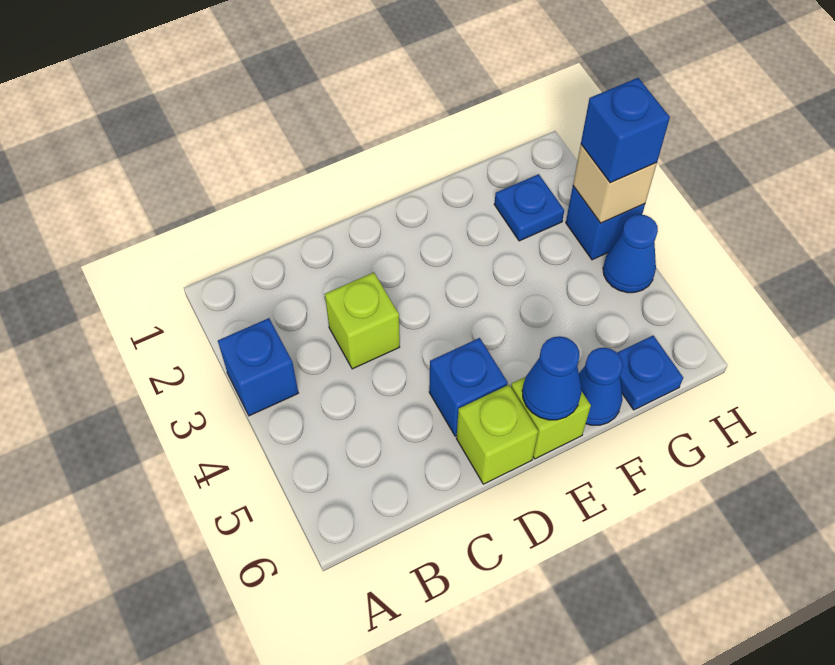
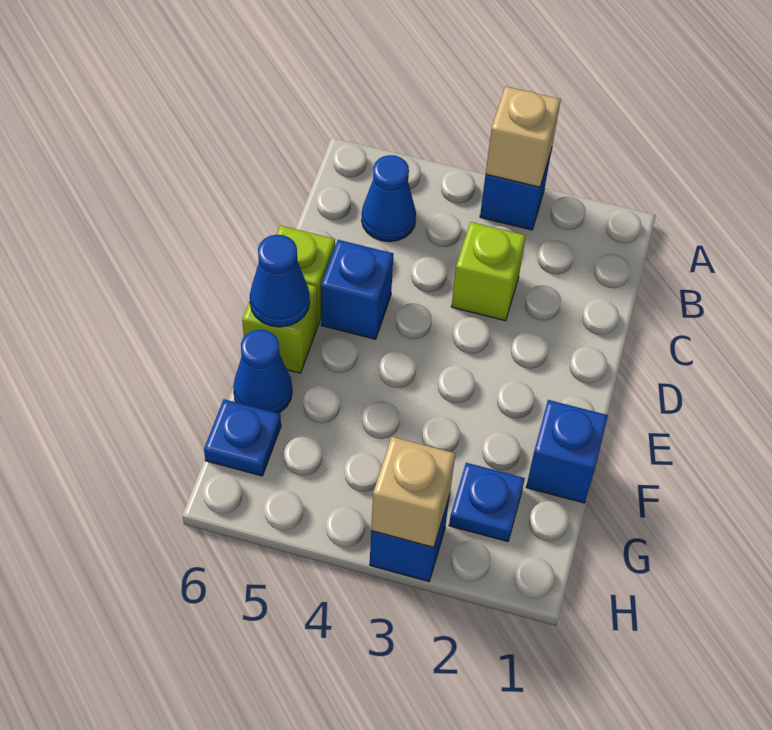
none -> tan 1x1 brick [486,86,561,187]
blue 1x1 brick [581,78,670,183] -> blue 1x1 brick moved to [526,400,608,503]
blue 1x1 cone [603,214,658,293] -> blue 1x1 cone moved to [362,155,416,242]

